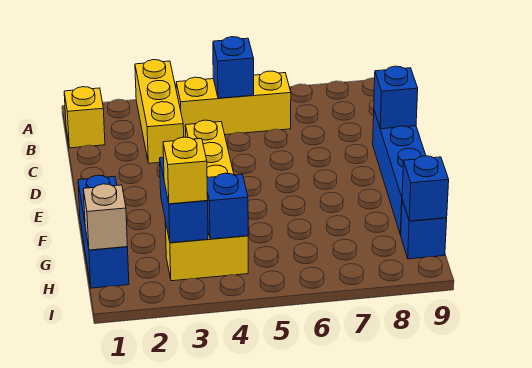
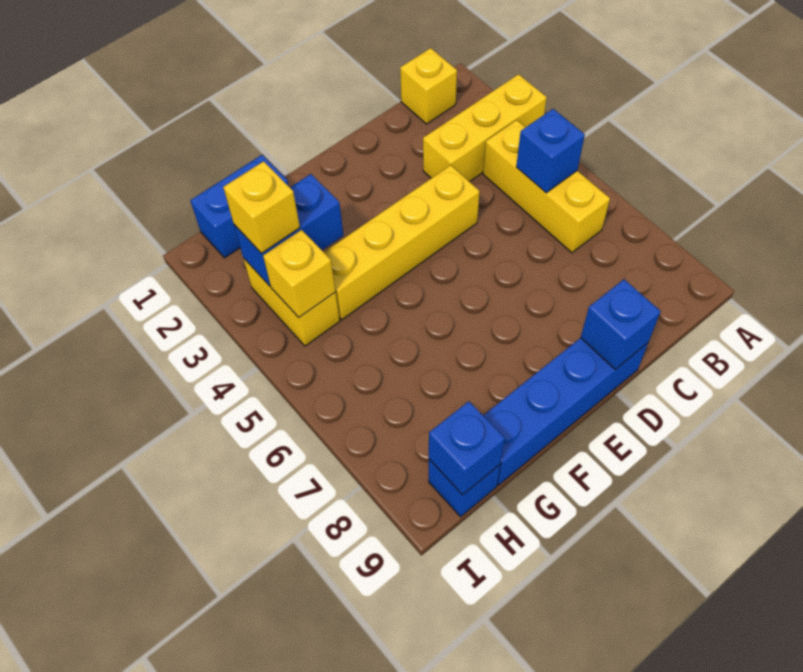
blue 1x3 brick [78,175,129,288] -> blue 1x2 brick [190,155,289,258]
tan 1x1 brick [83,184,127,250] -> none
blue 1x1 brick [207,173,248,239] -> yellow 1x1 brick [263,230,336,317]

